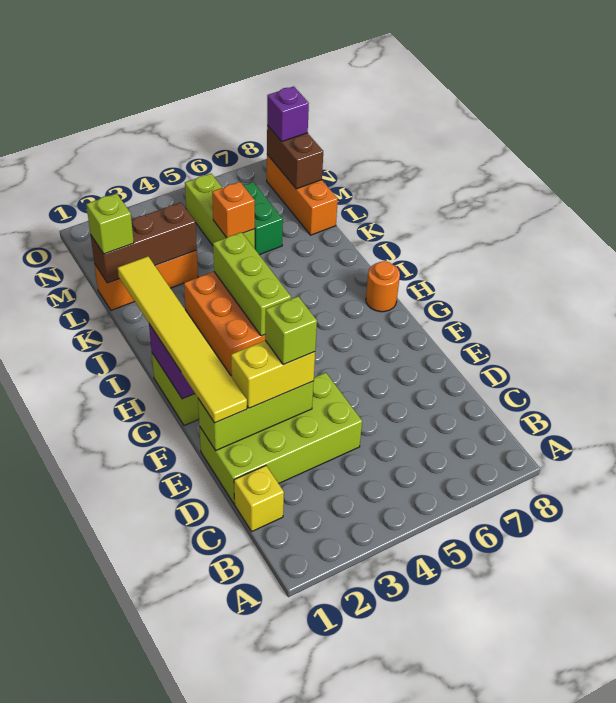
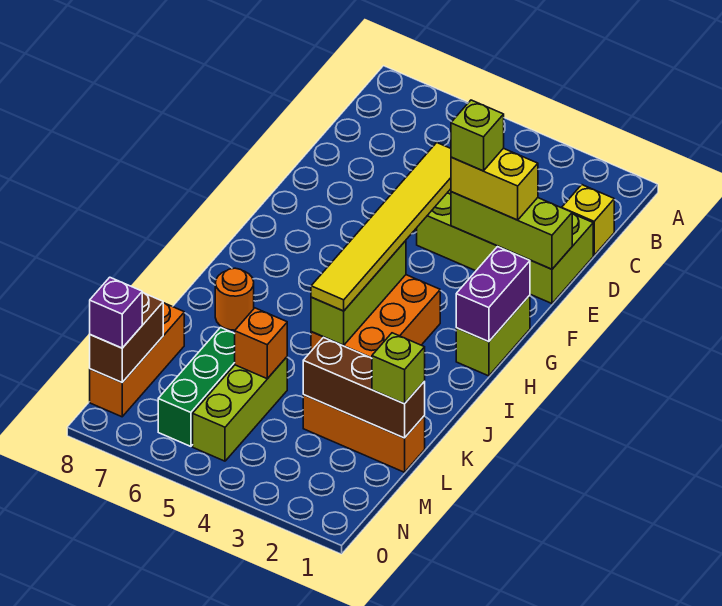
yellow 1x6 tile [118,256,247,423] -> yellow 1x6 tile moved to [311,143,451,311]
orange 1x1 round brick [366,261,400,312] -> orange 1x1 round brick moved to [215,268,254,330]
green 1x2 brick [243,182,283,255] -> green 1x3 brick [158,328,235,446]

